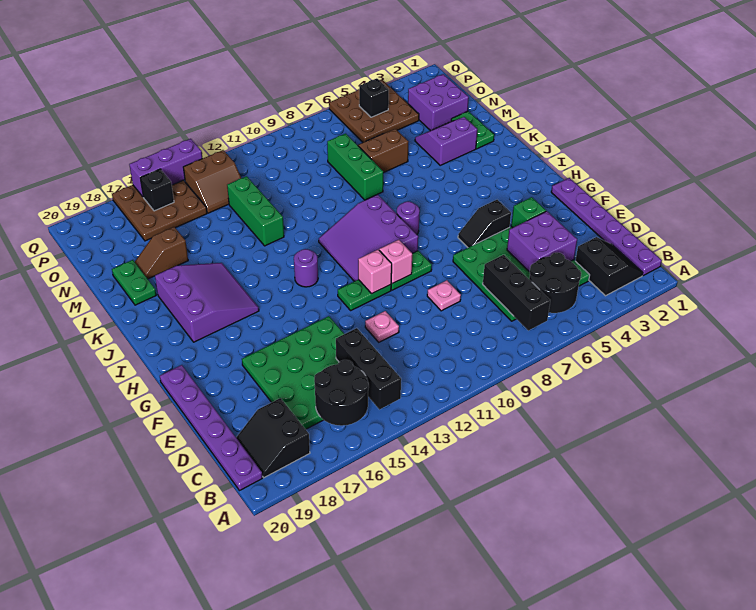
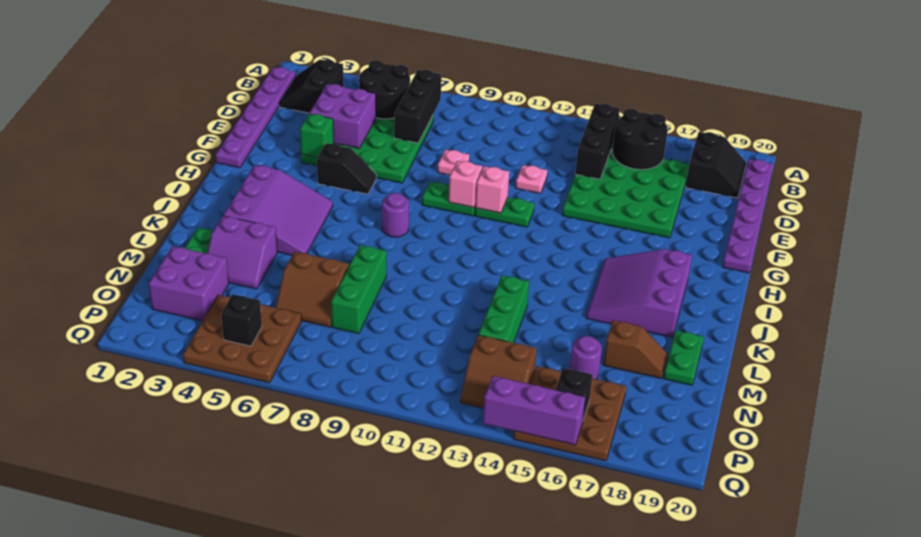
purple 3x3 slope [319,195,418,281] -> purple 3x3 slope moved to [223,165,333,255]
purple 1x1 round brick [294,249,318,287] -> purple 1x1 round brick moved to [570,336,602,379]
brown 2x2 slope [183,150,241,213] -> brown 2x2 slope turned to [460,335,537,408]

